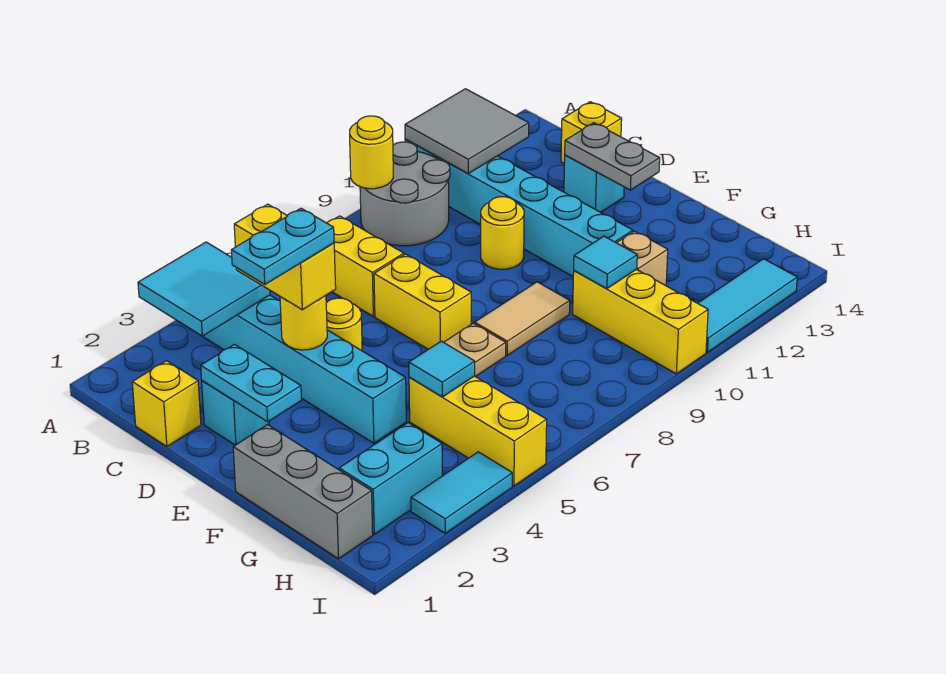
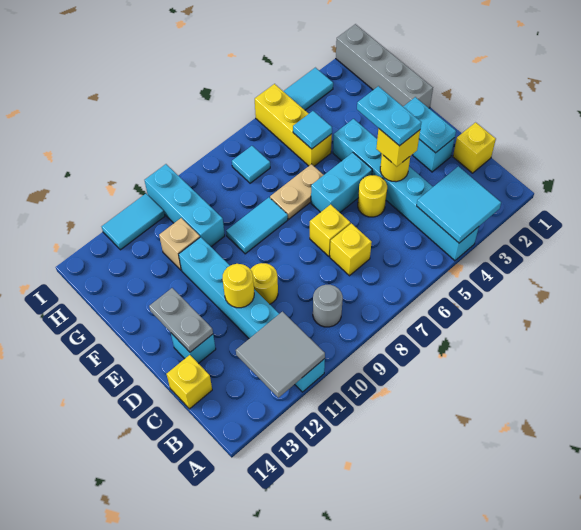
grey 2x2 round brick [360,142,450,246] -> grey 1x1 round brick [313,285,343,327]
yellow 1x1 round brick [350,116,393,189] -> yellow 1x1 round brick moved to [222,264,254,308]
yellow 1x2 brick [327,216,404,316] -> yellow 1x1 brick [330,223,372,276]
yellow 1x2 brick [234,204,336,310] -> yellow 1x1 brick [376,129,420,167]
cyan 1x2 plate [231,208,334,285] -> cyan 1x2 plate turned to [357,86,421,146]
yellow 1x2 brick [374,254,471,349] -> yellow 1x1 brick [310,204,350,256]
grey 1x3 brick [233,425,373,559] -> grey 1x4 brick [336,24,433,108]
tan 1x2 tile [475,282,570,355] -> cyan 1x2 tile [226,197,288,254]
yellow 1x3 brick [573,269,708,374] -> cyan 1x3 brick [145,164,225,247]
cyan 1x1 tile [574,236,637,289] -> cyan 1x1 tile moved to [232,146,270,183]
cyan 1x2 brick [339,423,442,534] -> cyan 1x2 brick moved to [311,153,372,212]
cyan 1x3 tile [698,259,797,352] -> cyan 1x2 tile [102,194,165,250]

